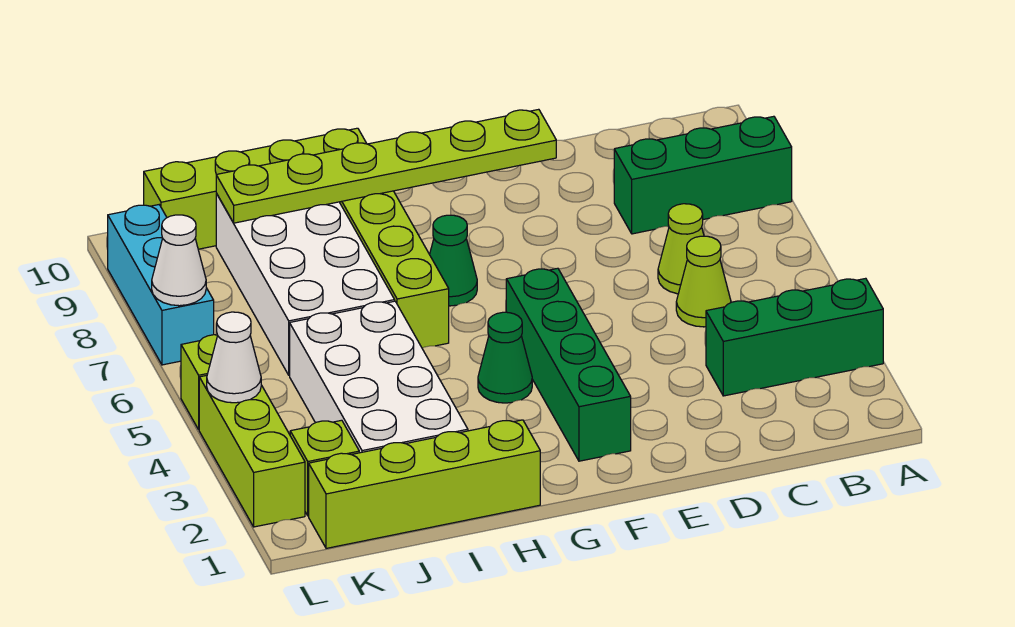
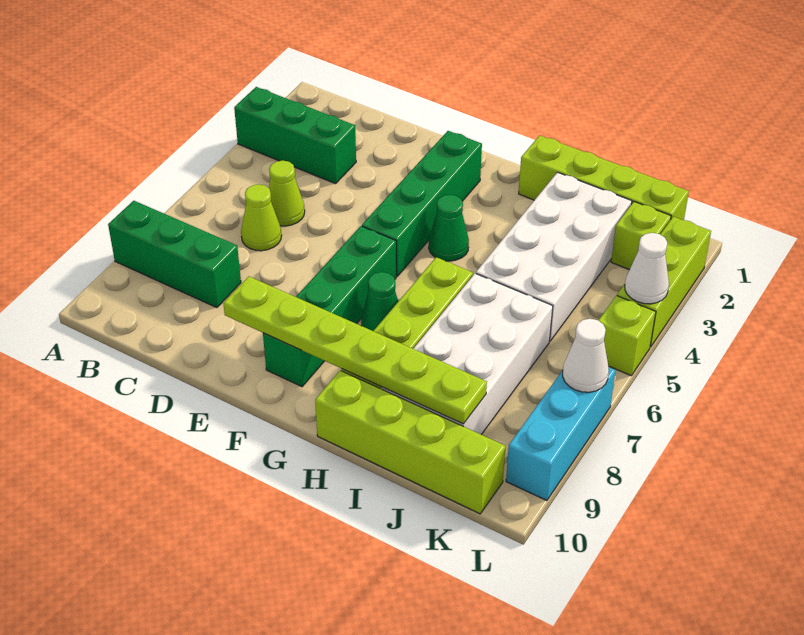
none -> green 1x4 brick [263,226,396,387]

